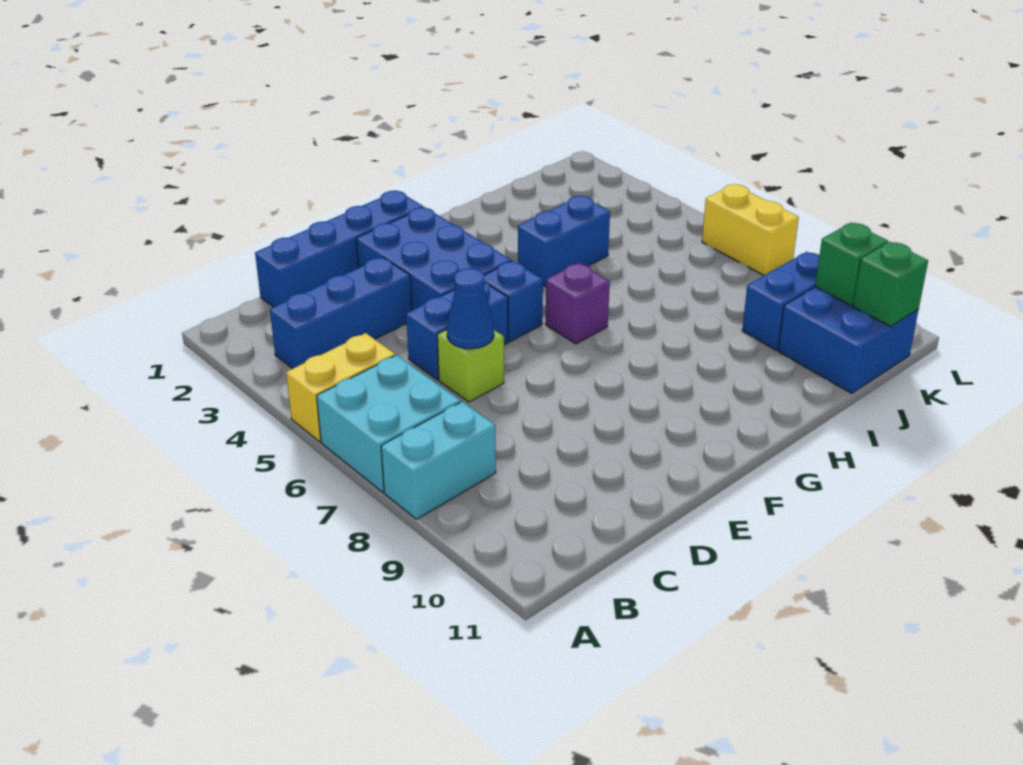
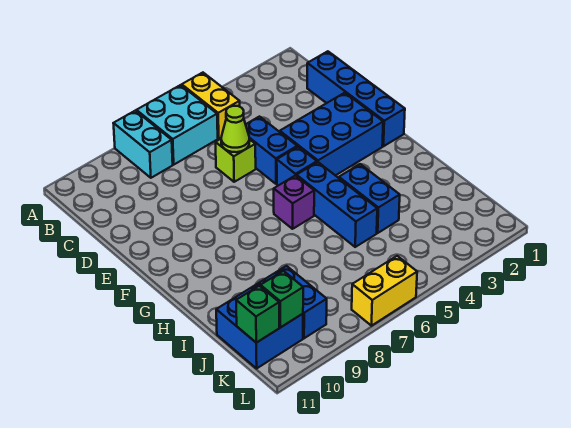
blue 1x3 brick [270,257,412,368] -> blue 1x3 brick moved to [296,162,377,247]
blue 1x1 cone [447,268,494,349] -> lime 1x1 cone [221,106,250,152]

